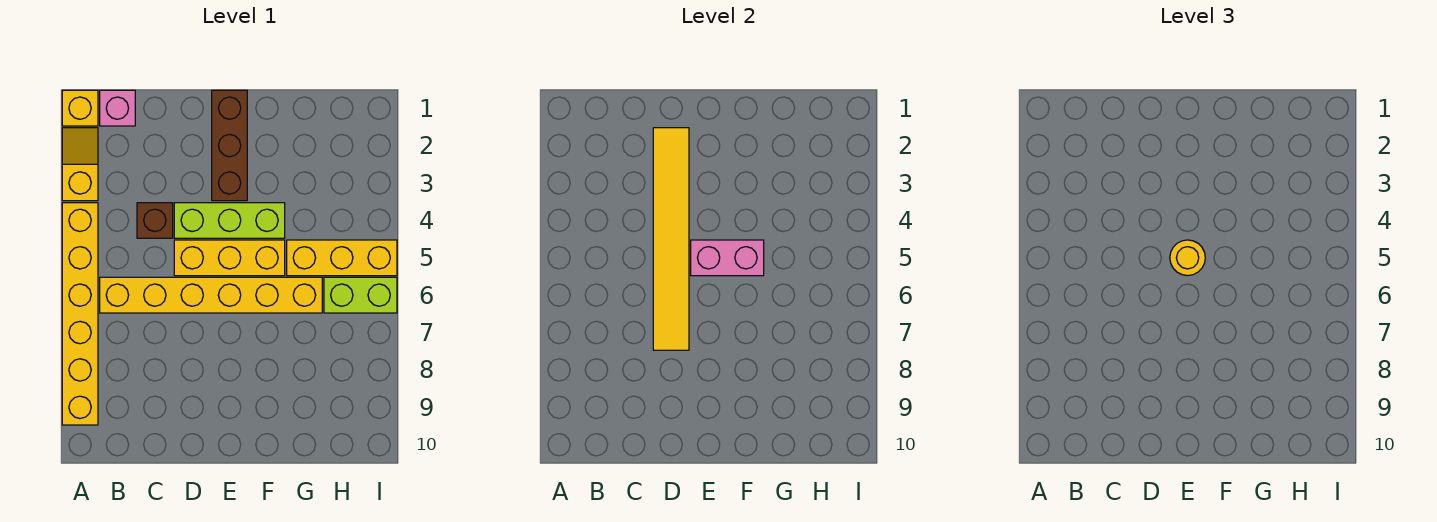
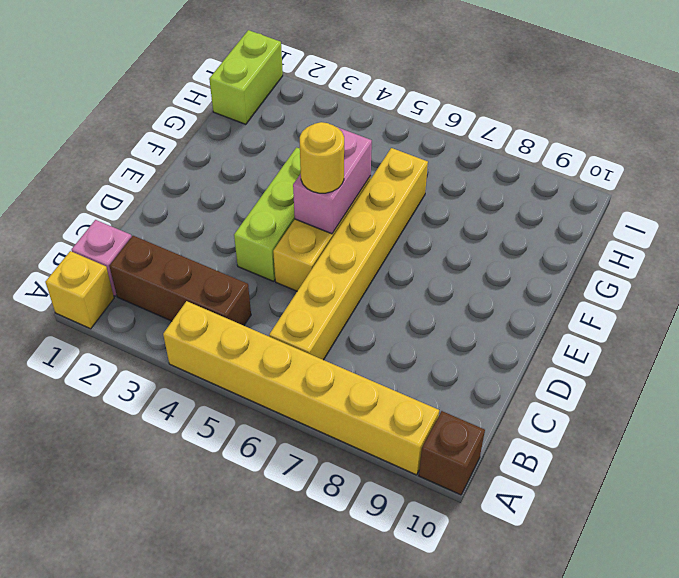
yellow 1x2 slope [62,128,98,201] -> none
brown 1x1 brick [137,203,173,238] -> brown 1x1 brick moved to [419,411,485,495]
yellow 1x6 tile [653,128,689,350] -> none
brown 1x3 brick [212,90,247,201] -> brown 1x3 brick moved to [110,236,251,326]
yellow 1x3 brick [287,240,397,276] -> none
lime 1x2 brick [324,277,397,313] -> lime 1x2 brick moved to [209,30,283,124]

